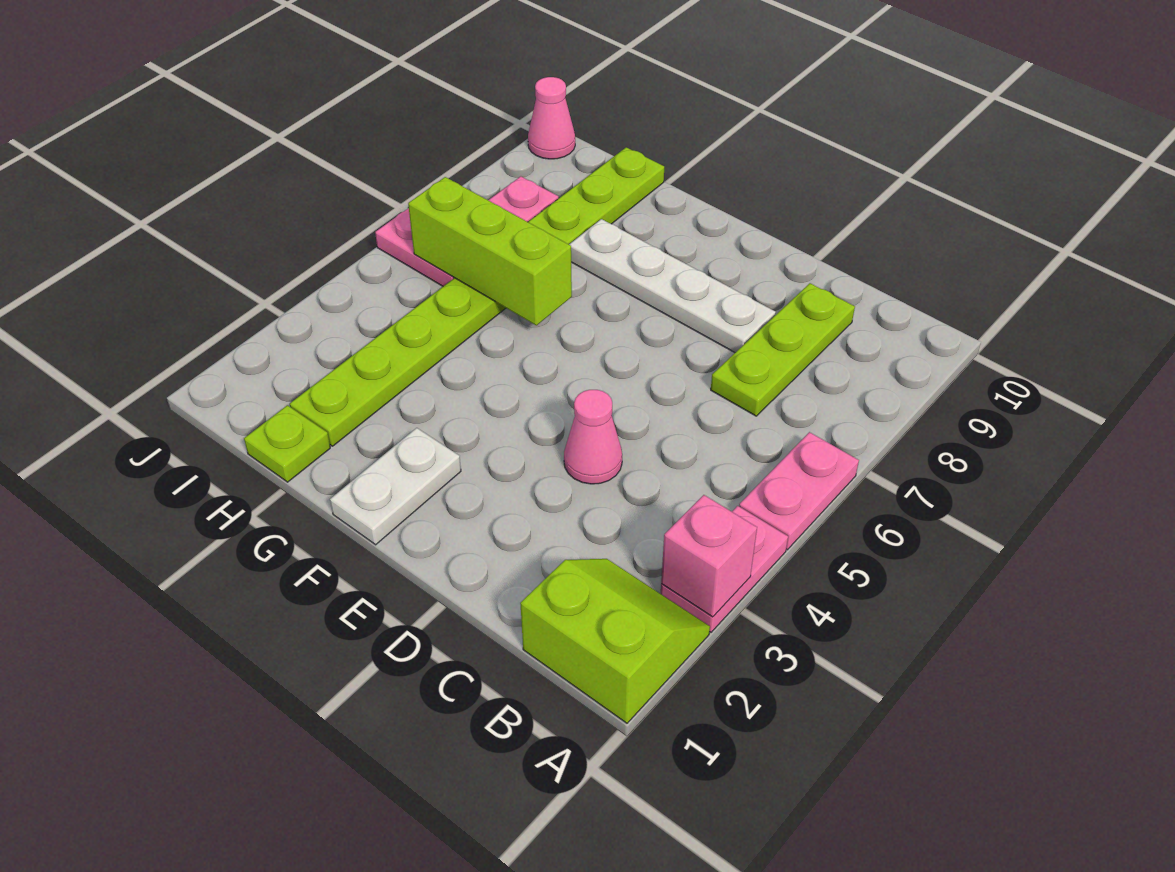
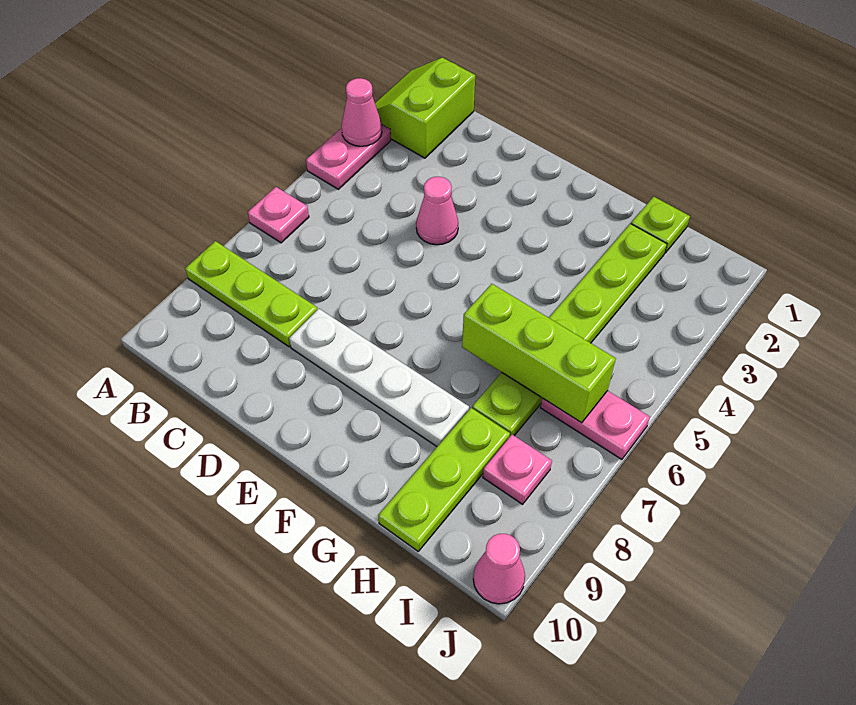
lime 2x2 slope [520,559,710,723] -> lime 2x2 slope turned to [375,58,475,158]
pink 1x1 brick [661,495,757,617] -> pink 1x1 cone [341,78,382,146]
pink 1x2 plate [739,432,859,550] -> pink 1x1 plate [248,187,309,243]
lime 1x3 plate [711,283,855,416] -> lime 1x3 plate turned to [185,241,317,347]
white 1x2 plate [330,428,461,545] -> none

